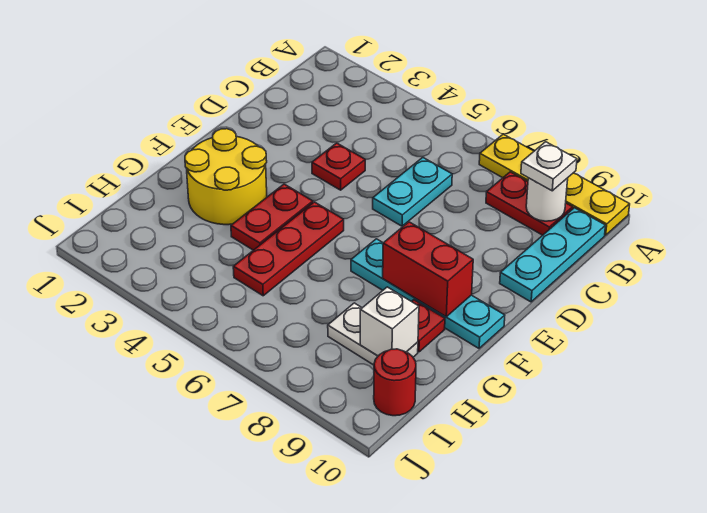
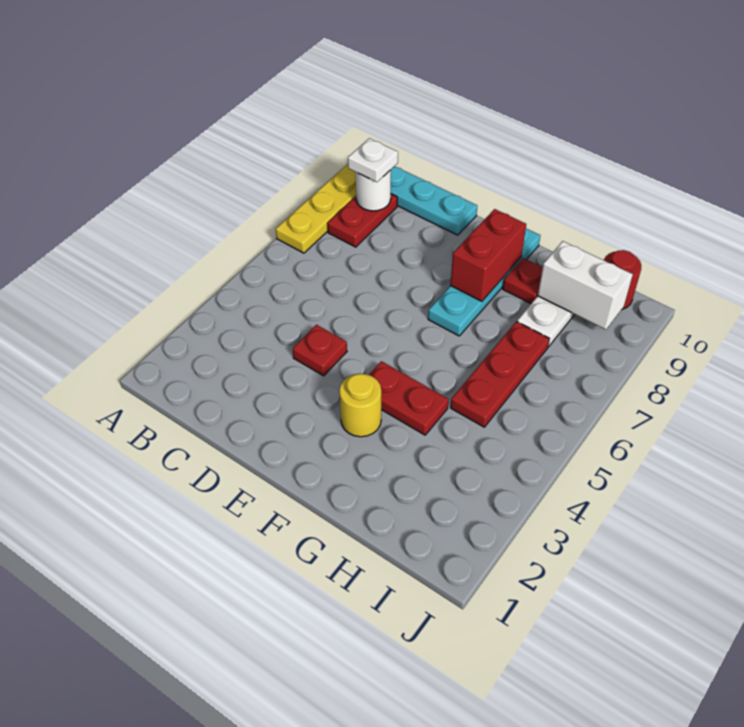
cyan 1x2 plate [373,158,452,226] -> none
yellow 2x2 round brick [185,129,267,225] -> yellow 1x1 round brick [339,373,381,437]
red 1x3 plate [233,202,344,296] -> red 1x3 plate turned to [451,322,549,427]
white 1x1 brick [360,287,419,356] -> white 1x2 brick [538,241,633,330]

